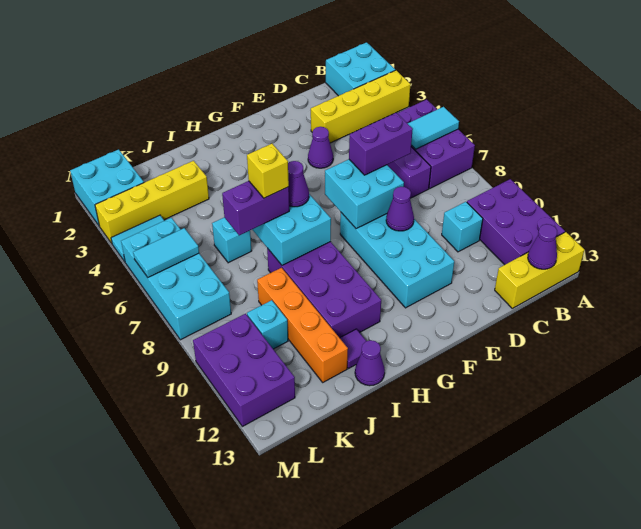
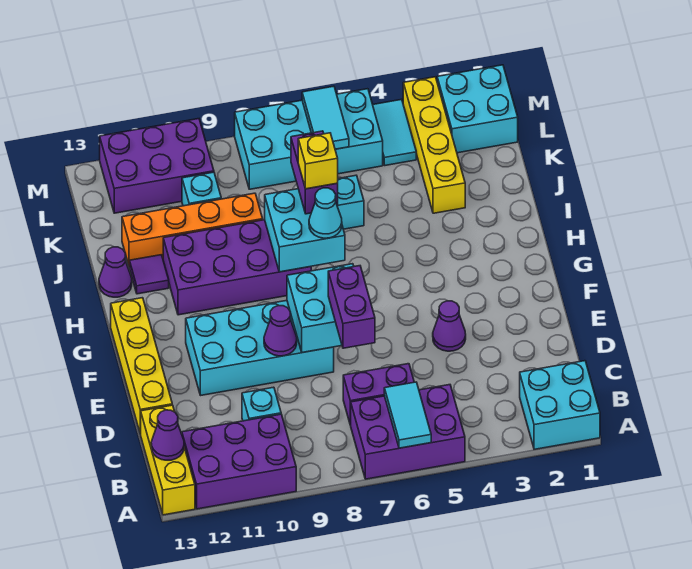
yellow 1x4 brick [311,70,410,143] -> yellow 1x4 brick moved to [111,298,172,434]
purple 1x1 cone [288,161,309,207] -> cyan 1x1 cone [309,188,342,238]

